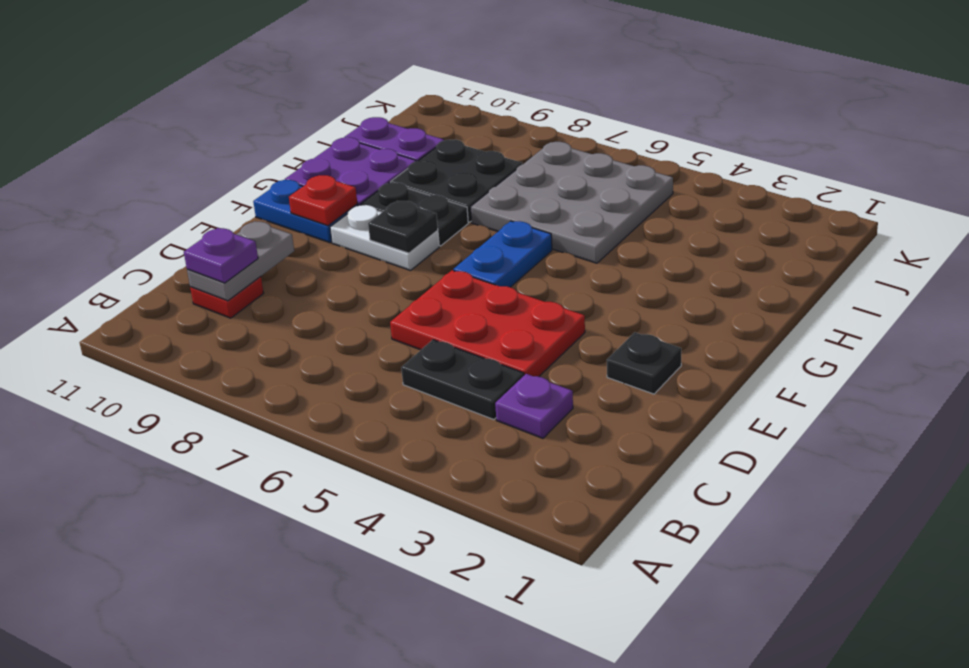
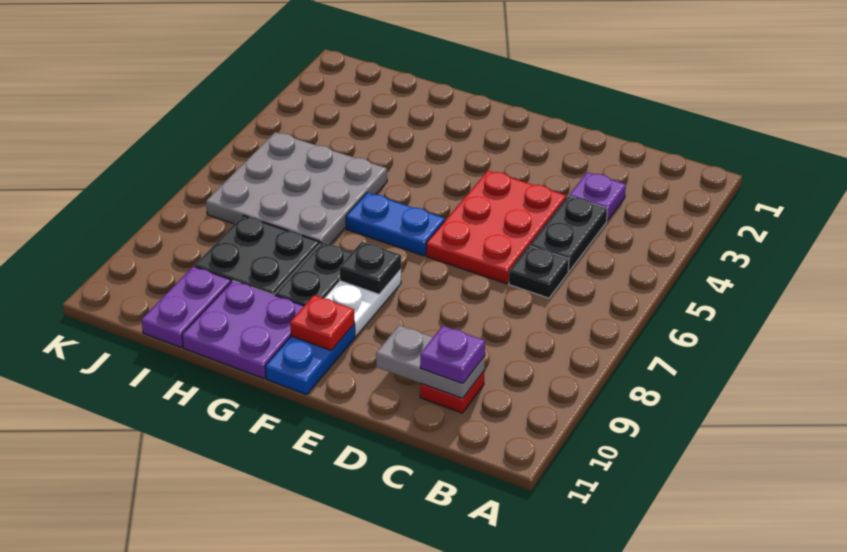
black 1x1 plate [607,332,681,394] -> black 1x1 plate moved to [509,246,569,298]

